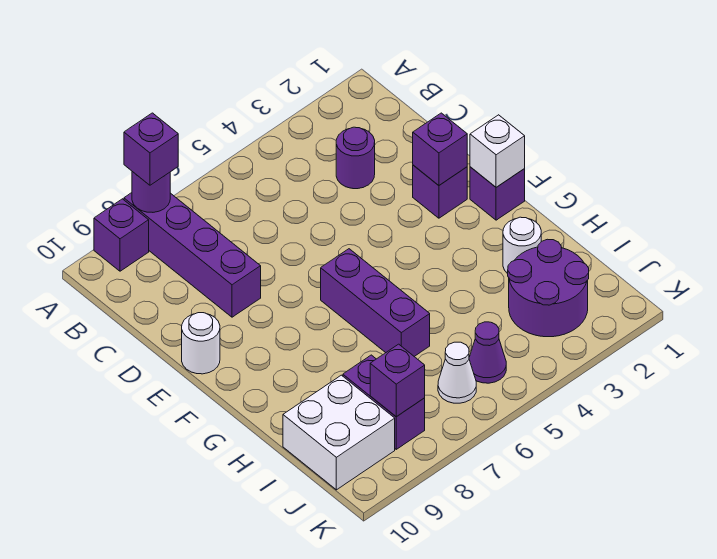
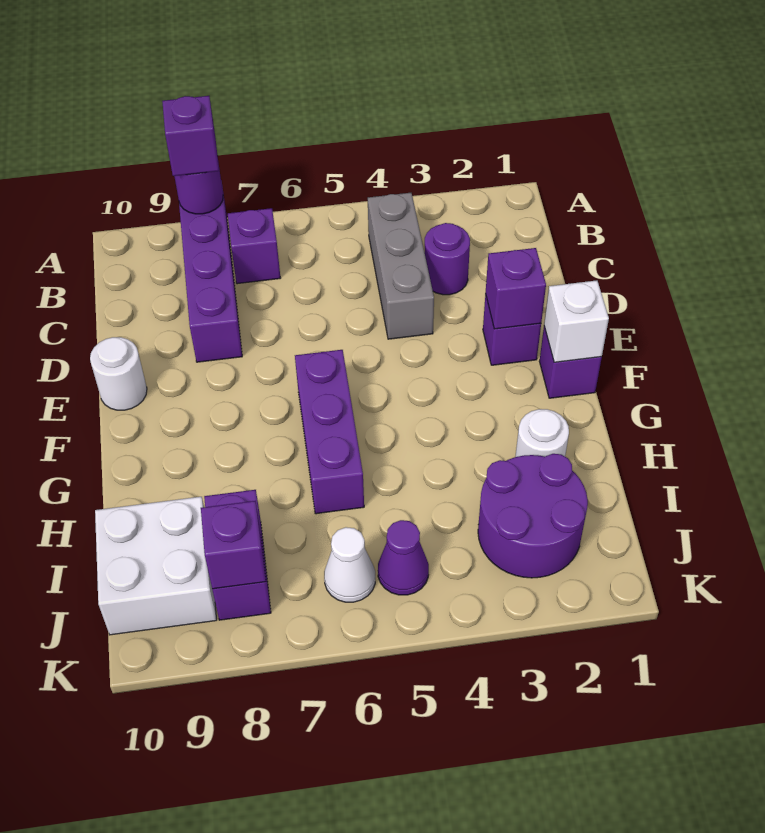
purple 1x1 brick [94,199,149,271] -> purple 1x1 brick moved to [228,208,280,284]
none -> grey 1x3 brick [368,193,434,339]

